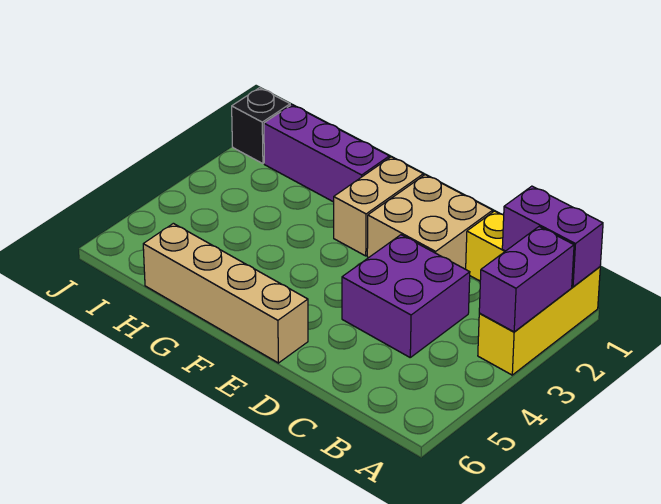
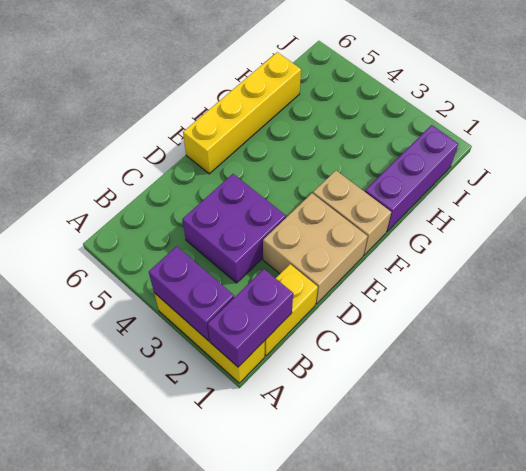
tan 1x4 brick [143,223,308,363] -> yellow 1x4 brick [183,52,301,174]
black 1x1 brick [232,88,290,164] -> none

